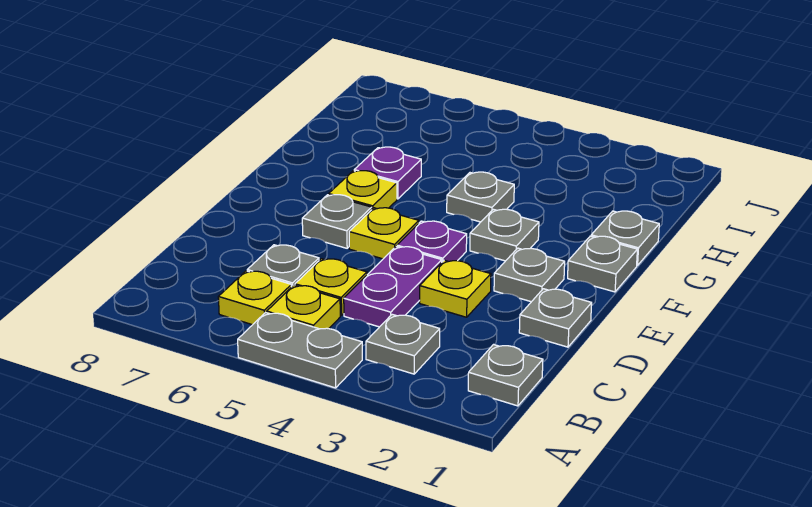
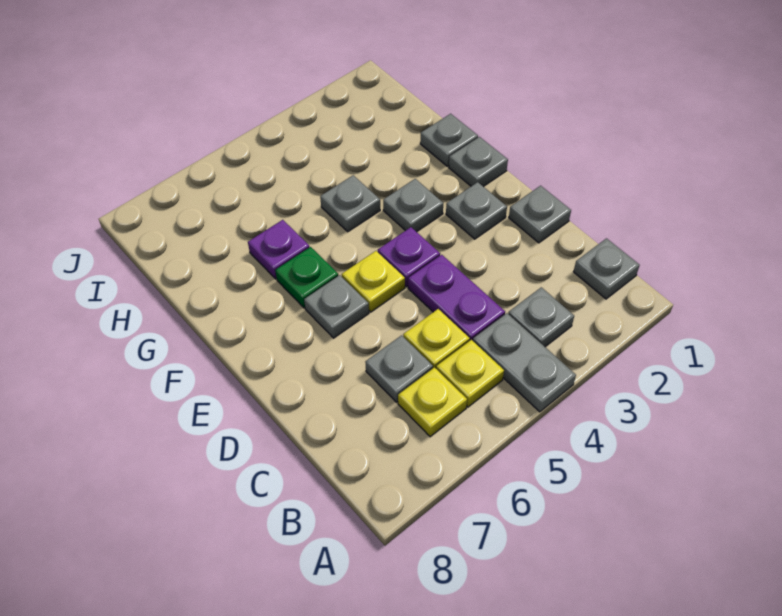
grey 1x2 plate [238,313,362,388] -> grey 1x2 plate turned to [473,313,576,412]
yellow 1x1 plate [420,260,491,317] -> none
yellow 1x1 plate [329,171,397,209] -> green 1x1 plate [275,247,338,308]

